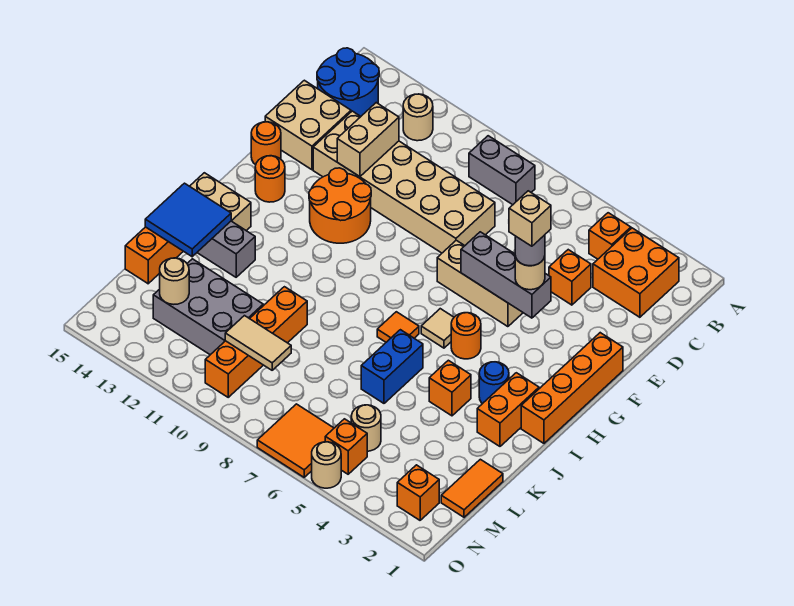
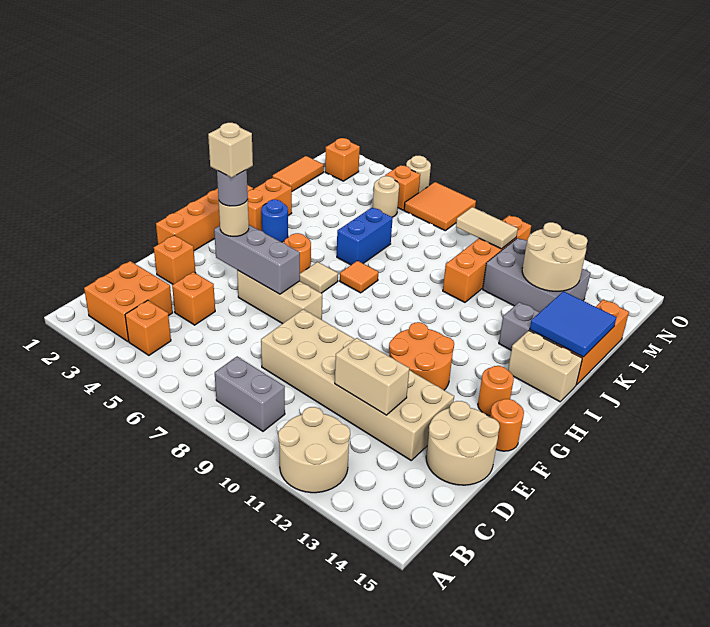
tan 1x1 round brick [403,94,433,141] -> tan 2x2 round brick [278,407,350,493]
blue 2x2 round brick [317,48,379,116] -> none
tan 1x2 brick [337,103,399,177] -> tan 1x2 brick turned to [335,338,409,415]
tan 2x2 brick [265,80,351,170] -> tan 2x2 round brick [426,401,500,485]
orange 1x1 brick [429,360,471,416] -> orange 1x1 brick moved to [154,235,195,284]
tan 1x1 round brick [160,258,189,304] -> tan 2x2 round brick [522,222,588,291]

